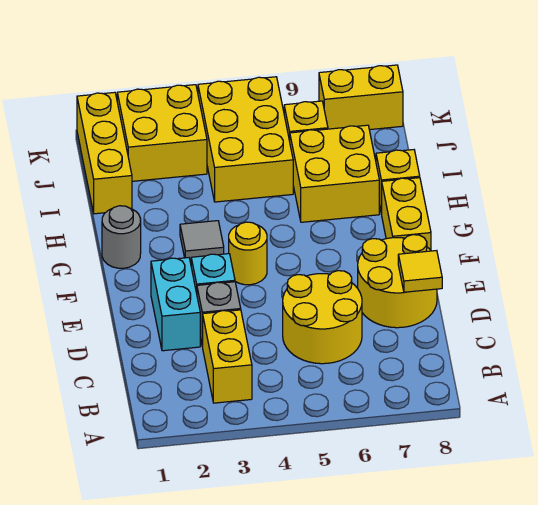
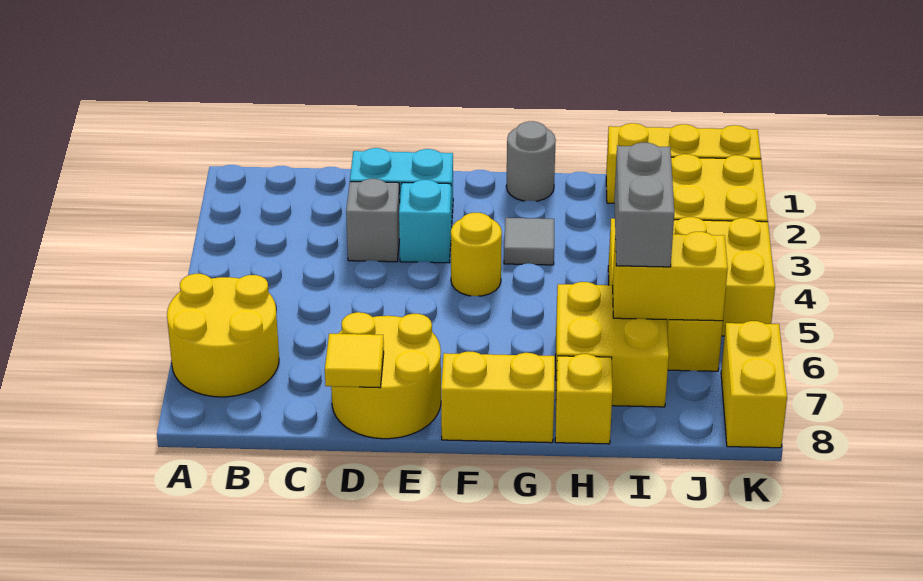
yellow 1x2 brick [203,310,252,403] -> yellow 1x2 brick moved to [613,232,728,321]
yellow 2x2 round brick [283,271,362,364] -> yellow 2x2 round brick moved to [167,274,279,397]
none -> grey 1x2 brick [614,143,674,267]

